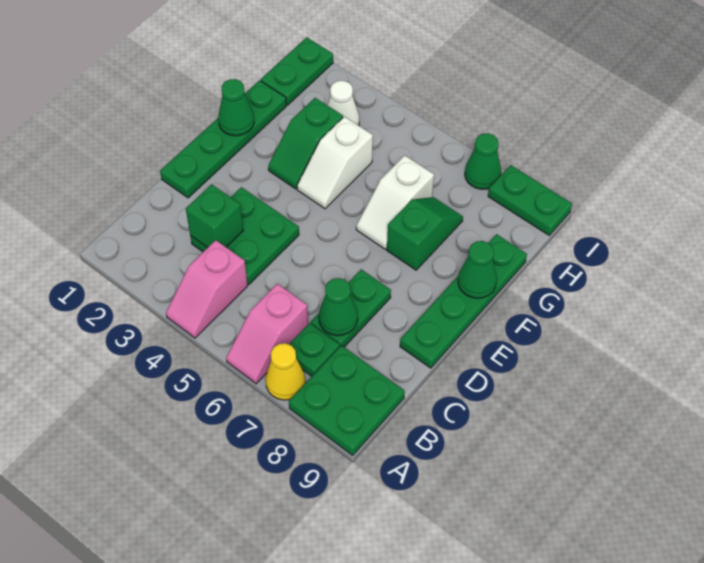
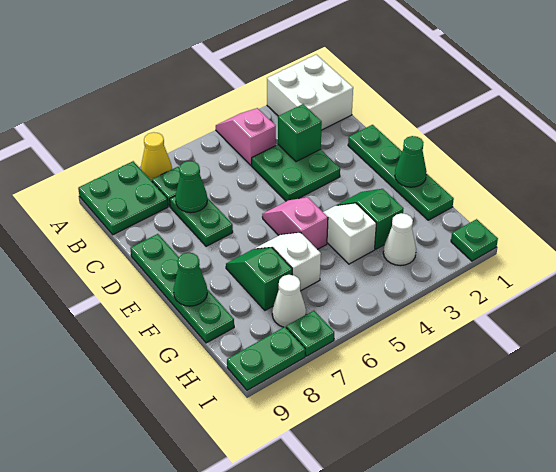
none -> white 2x2 brick [267,55,353,130]
pink 1x2 slope [226,284,308,384] -> pink 1x2 slope moved to [262,197,328,249]
green 1x2 slope [387,197,463,270] -> green 1x2 slope turned to [226,248,292,310]
green 1x2 plate [261,37,333,105] -> green 1x1 plate [451,219,498,261]
none -> white 1x1 cone [272,275,306,327]
green 1x1 cone [465,133,501,189] -> green 1x1 plate [286,311,334,356]

